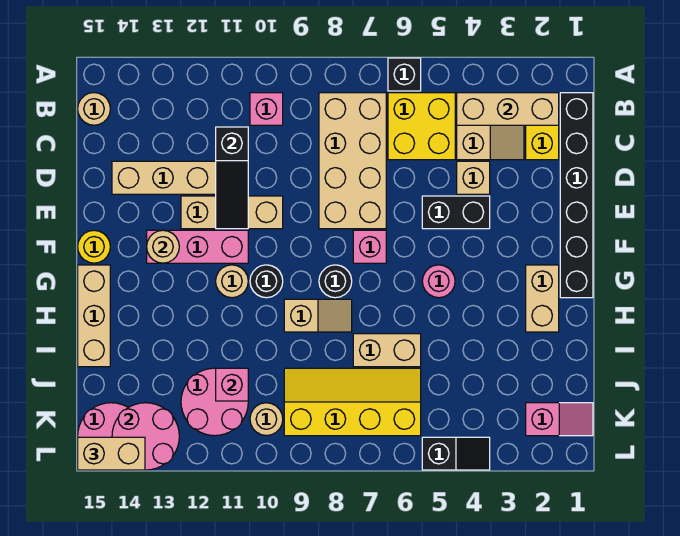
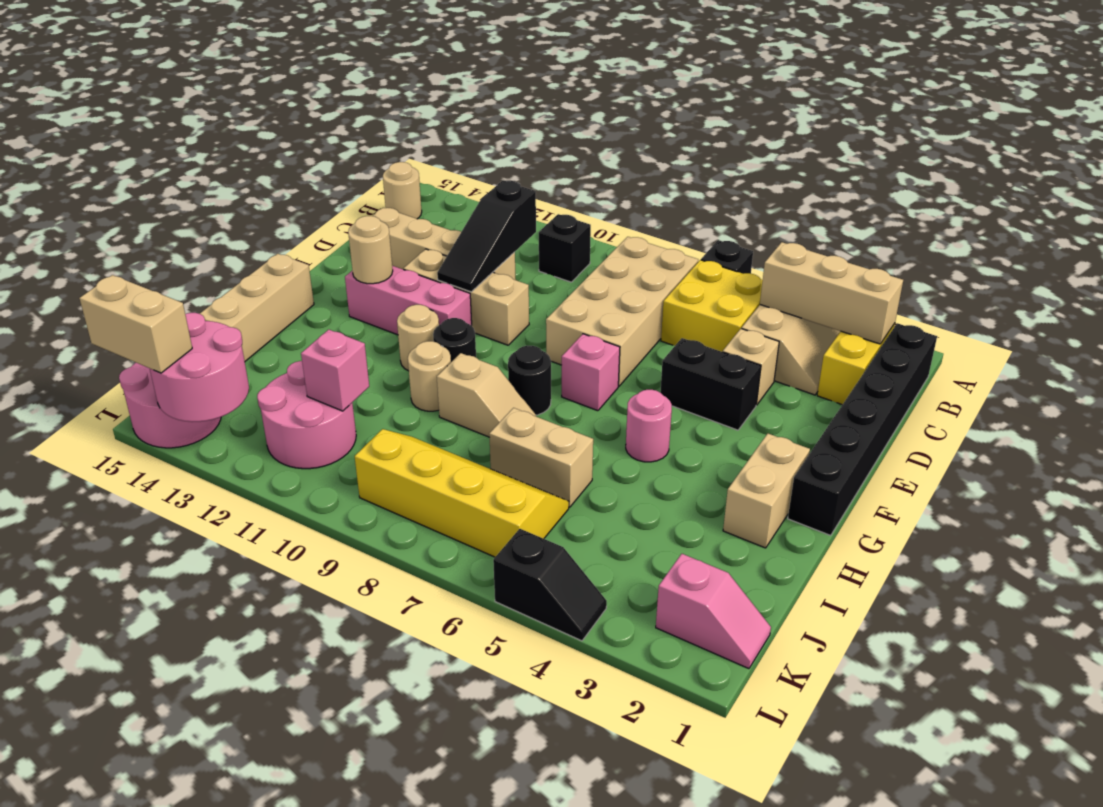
pink 1x1 brick [250,93,283,125] -> black 1x1 brick [539,214,591,282]
yellow 1x1 round brick [78,230,110,263] -> none
tan 1x1 round brick [250,403,283,436] -> tan 1x1 round brick moved to [408,341,451,411]

